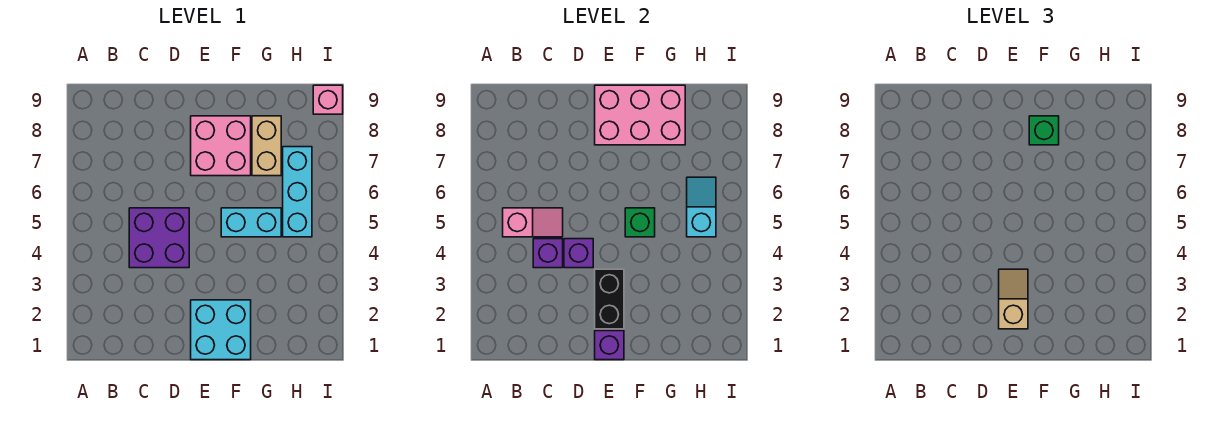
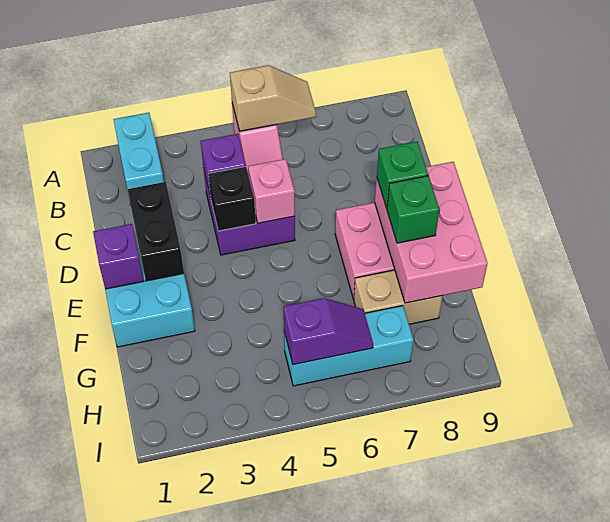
purple 1x1 brick [564,239,593,268] -> black 1x1 brick [208,167,256,231]
black 1x2 brick [595,269,624,329] -> black 1x2 brick turned to [127,182,184,281]
tan 1x2 slope [999,269,1028,329] -> tan 1x2 slope moved to [230,65,316,131]
cyan 1x2 brick [221,208,281,237] -> cyan 1x2 brick moved to [113,113,164,189]
green 1x1 brick [625,208,655,237] -> green 1x1 brick moved to [377,142,428,208]
cyan 1x2 slope [687,177,716,237] -> purple 1x2 slope [283,298,373,365]
pink 1x1 brick [313,85,343,114] -> pink 1x1 brick moved to [248,159,295,223]

